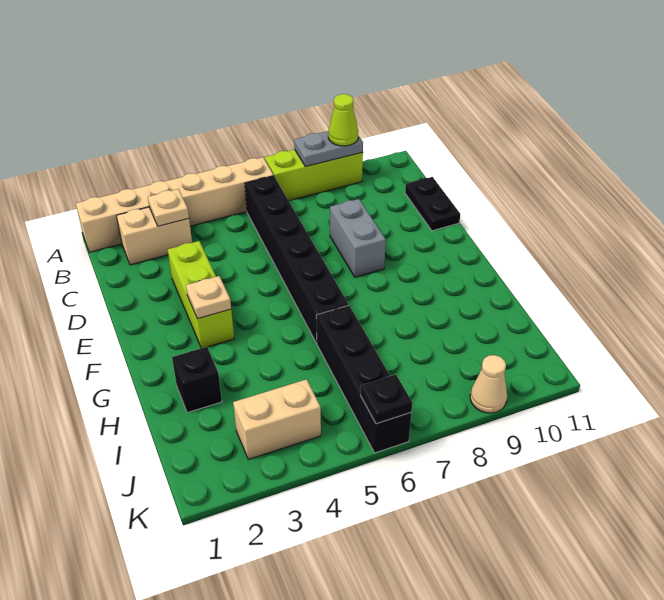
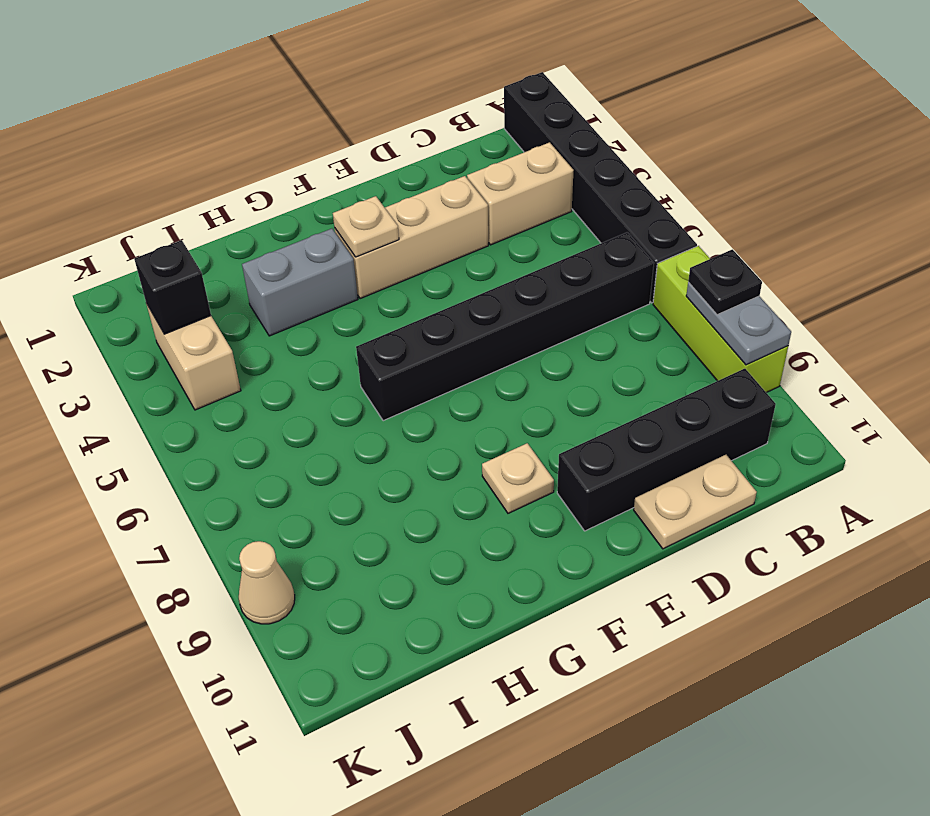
tan 1x6 brick [76,157,274,252] -> black 1x6 brick [504,72,697,303]
lime 1x1 cone [328,94,358,146] -> none
tan 1x2 brick [116,207,192,265] -> tan 1x2 brick turned to [467,142,574,245]
tan 1x1 plate [148,189,189,226] -> tan 1x1 plate moved to [482,443,554,513]
black 1x2 plate [405,177,460,231] -> tan 1x2 plate [634,455,757,549]
lime 1x3 brick [168,241,234,348] -> tan 1x3 brick [335,176,488,299]
grey 1x2 brick [330,199,386,277] -> grey 1x2 brick moved to [242,229,358,336]
black 1x1 brick [172,347,222,413] -> black 1x1 brick moved to [134,240,211,334]
black 1x4 brick [316,305,411,453] -> black 1x4 brick moved to [557,369,776,531]
black 1x1 plate [361,375,412,424] -> black 1x1 plate moved to [688,249,762,315]

